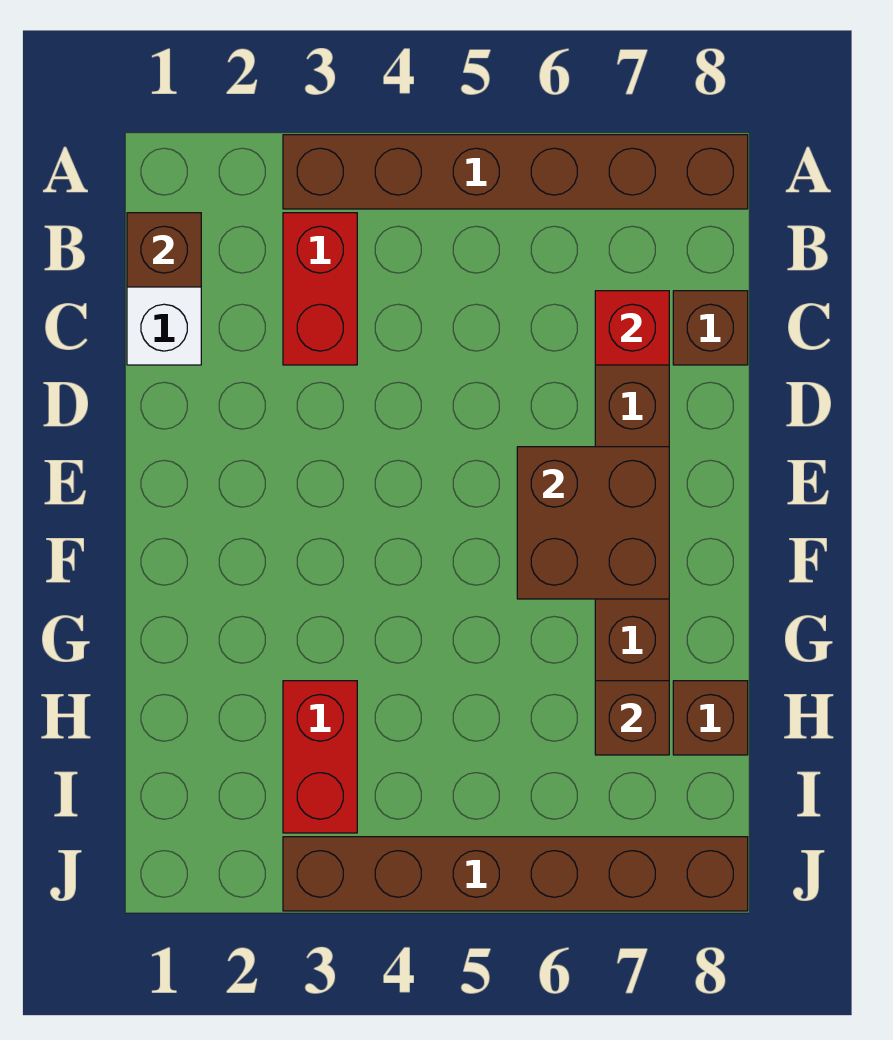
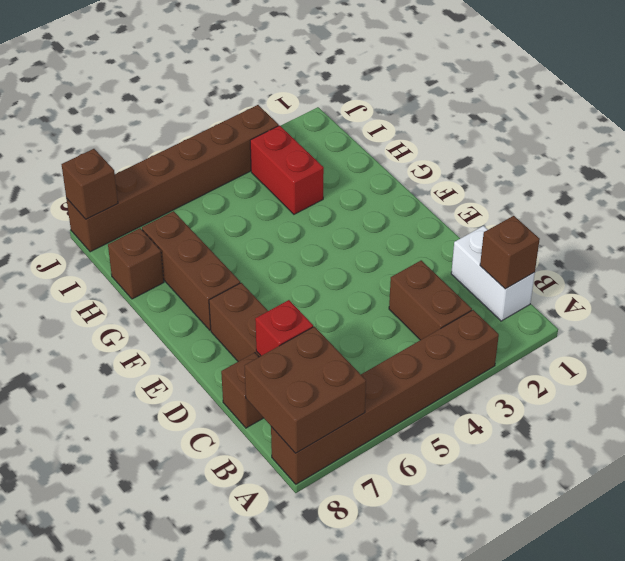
red 1x2 brick [283,213,357,365] -> brown 1x2 brick [389,260,472,340]
brown 2x2 brick [517,447,669,599] -> brown 2x2 brick moved to [245,327,366,453]
brown 1x1 brick [595,681,669,755] -> brown 1x1 brick moved to [62,149,118,219]

